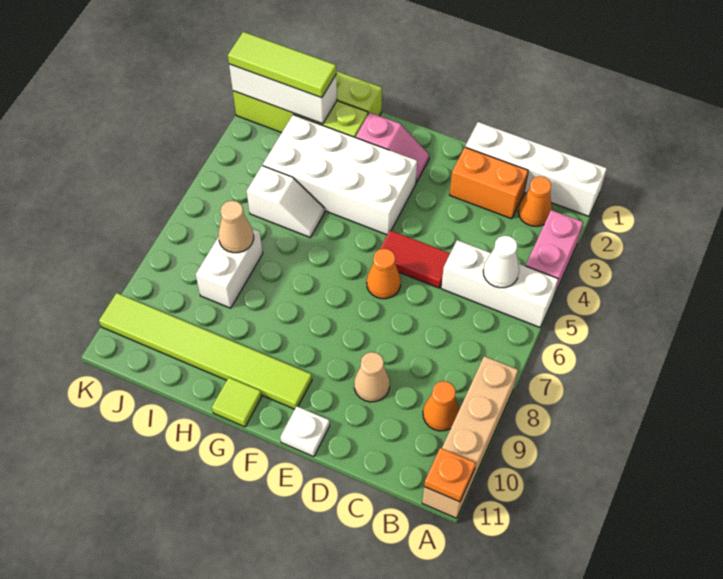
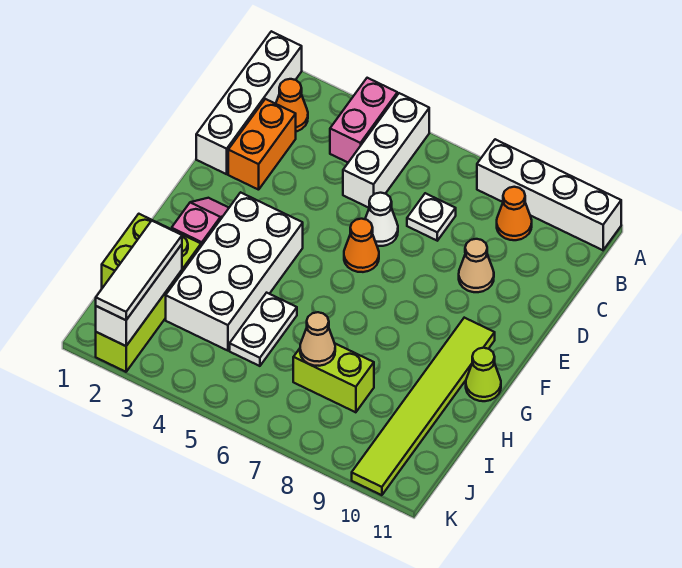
pink 1x2 brick [526,210,583,296] -> pink 1x2 brick turned to [330,78,397,162]
tan 1x4 brick [422,356,518,518] -> white 1x4 brick [477,139,621,250]
orange 1x1 plate [424,448,476,502] -> none
white 1x1 cone [483,236,519,288] -> white 1x1 cone moved to [365,193,398,246]
red 1x2 tile [380,230,450,288] -> none
white 1x1 plate [280,406,330,457] -> white 1x1 plate moved to [407,193,456,241]
lime 1x1 tile [212,378,262,427] -> lime 1x1 cone [466,348,501,401]
white 1x2 slope [247,166,325,238] -> white 1x2 plate [230,293,297,366]
lime 1x3 tile [228,32,336,98] -> white 1x3 tile [96,221,182,320]
white 1x2 brick [196,228,263,308] -> lime 1x2 brick [293,344,374,412]

